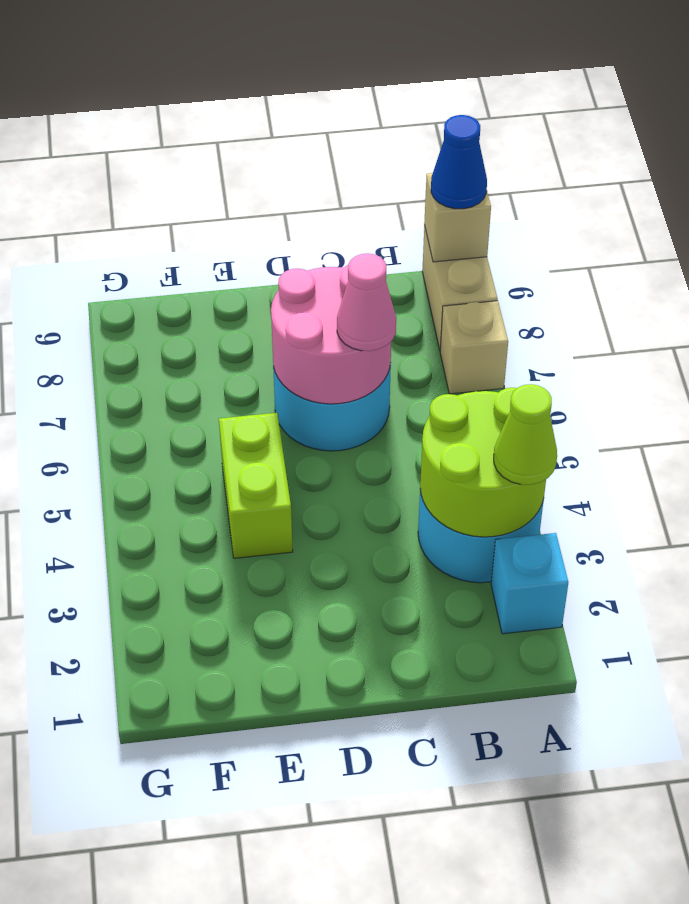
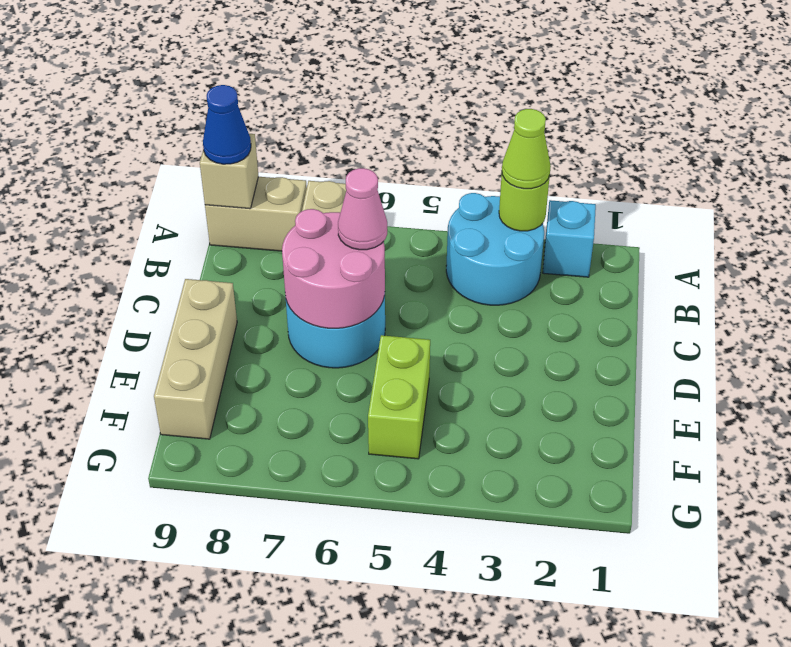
lime 2x2 round brick [420,388,546,537] -> lime 1x1 round brick [499,175,550,231]
none -> tan 1x3 brick [154,279,237,439]
lime 1x2 brick [219,413,293,558] -> lime 1x2 brick turned to [368,335,430,459]

